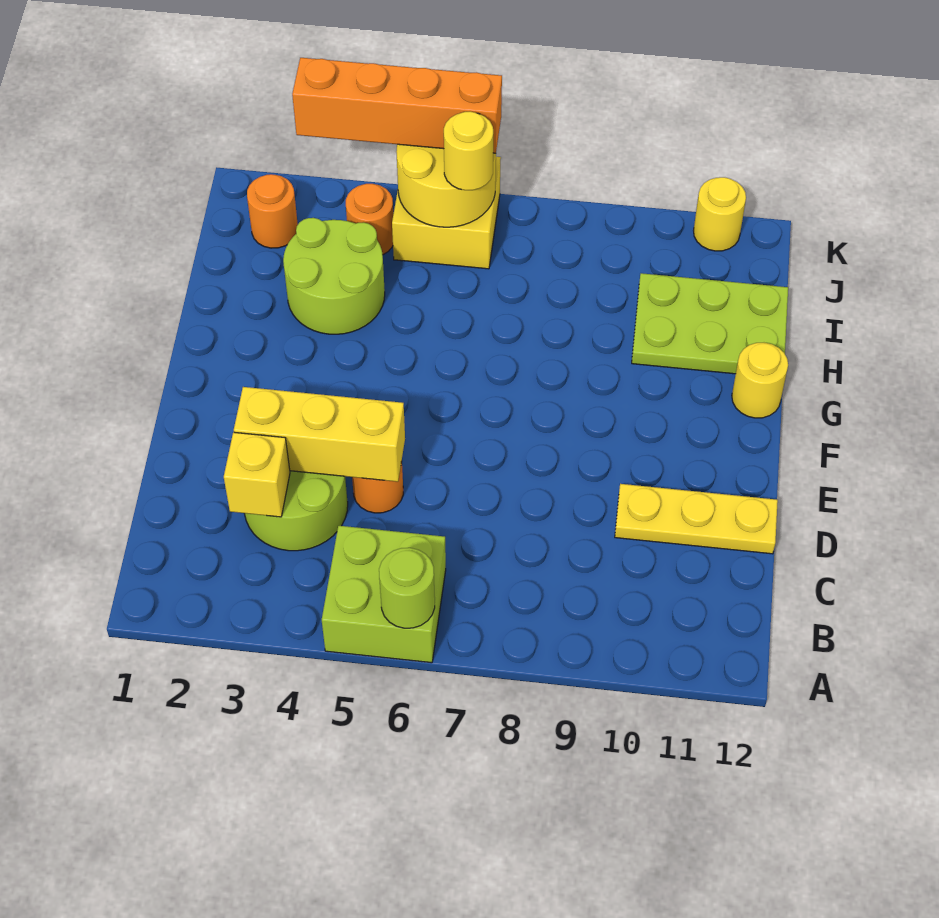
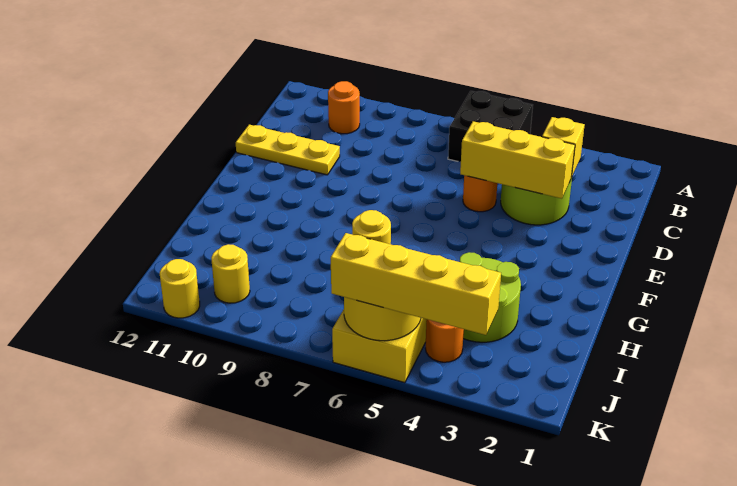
lime 2x2 brick [322,526,446,663] -> black 2x2 brick [448,91,533,162]
lime 1x1 round brick [379,548,435,628] -> none
yellow 1x1 round brick [732,343,788,418] -> yellow 1x1 round brick moved to [211,244,250,303]
lime 2x3 plate [632,273,788,374] -> none
orange 1x1 round brick [247,174,298,248] -> orange 1x1 round brick moved to [328,81,360,134]
orange 1x4 brick [292,58,502,153] -> yellow 1x4 brick [331,233,501,335]

